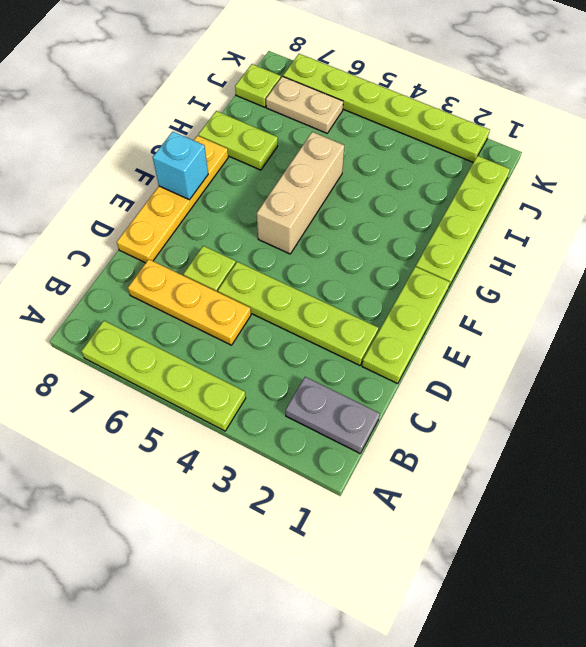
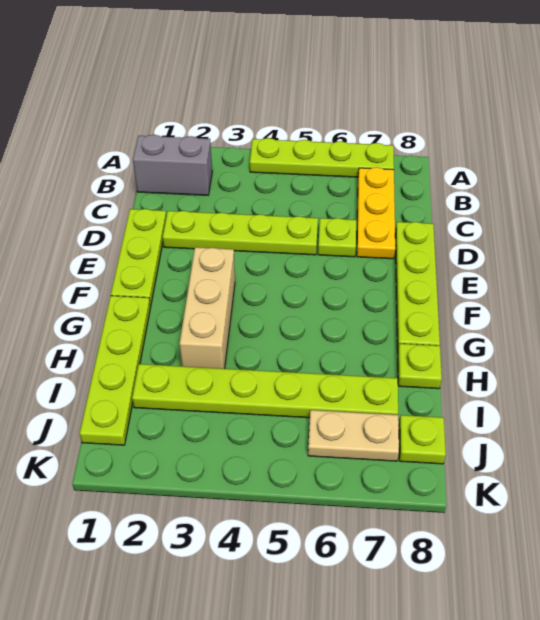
grey 1x2 plate [286,377,380,453] -> grey 1x2 brick [133,135,212,195]
yellow 1x3 plate [128,259,251,345] -> yellow 1x3 plate turned to [357,167,395,259]
yellow 1x4 plate [117,136,228,263] -> lime 1x4 plate [395,222,440,351]
tan 1x3 brick [257,132,344,254] -> tan 1x3 brick moved to [180,247,235,369]
cyan 1x1 brick [153,132,208,200] -> none
lime 1x2 plate [198,111,278,170] -> lime 1x1 plate [397,344,442,389]
lime 1x6 plate [283,54,490,163] -> lime 1x6 plate moved to [132,364,398,418]

